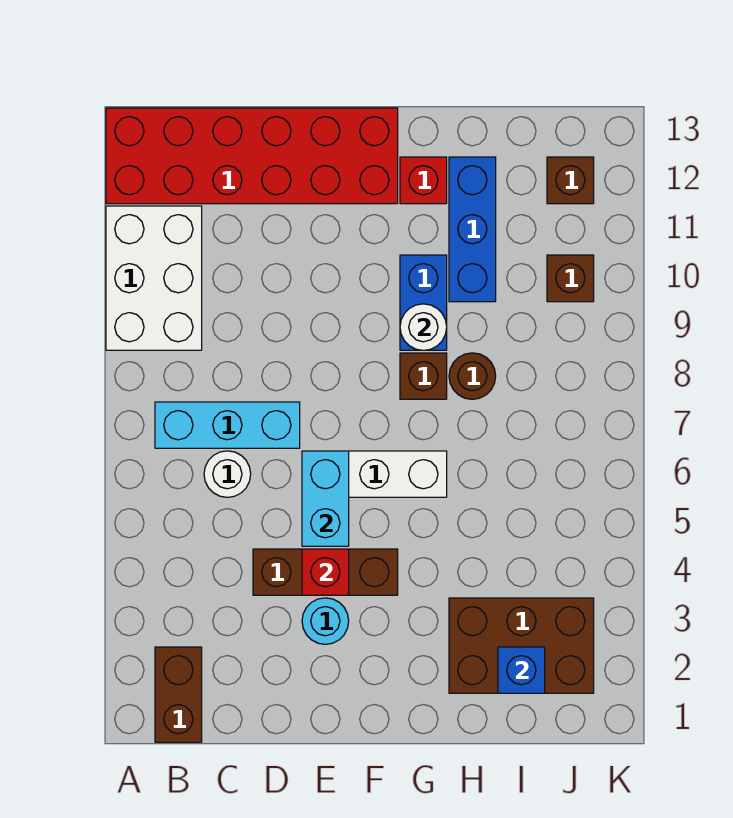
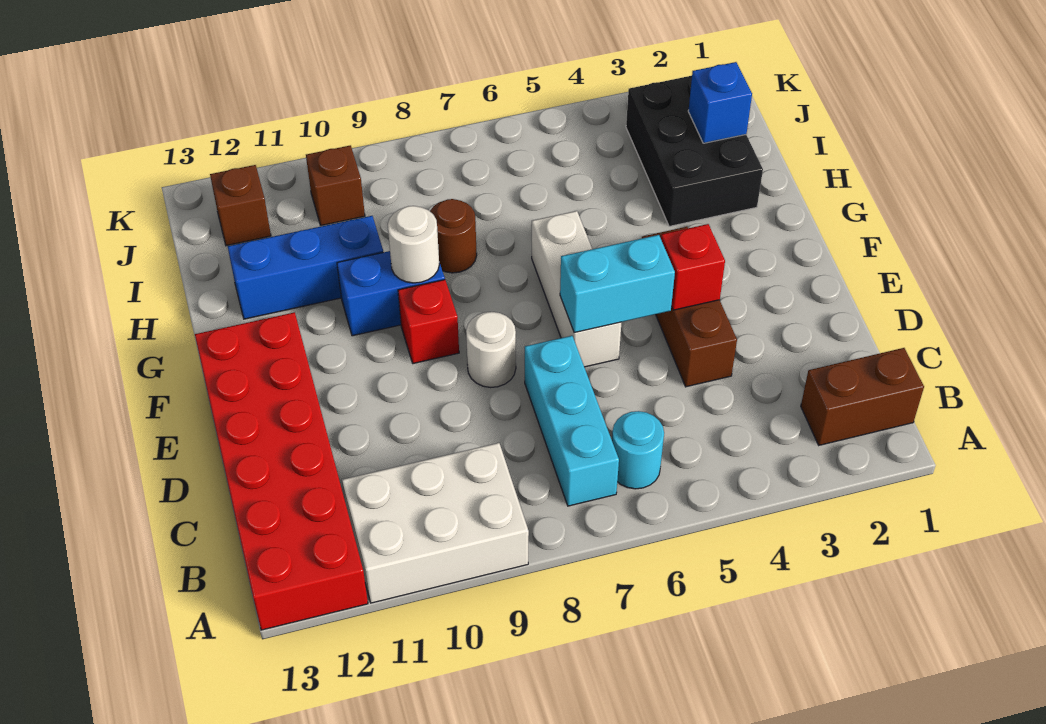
white 1x1 round brick [204,451,251,497] -> white 1x1 round brick moved to [466,312,516,388]
cyan 1x1 round brick [302,598,349,644] -> cyan 1x1 round brick moved to [612,411,664,489]
brown 1x1 brick [400,353,447,399] -> none
red 1x1 brick [400,157,447,204] -> red 1x1 brick moved to [398,280,459,364]
brown 2x3 brick [449,598,594,693] -> black 2x3 brick [626,76,763,226]

